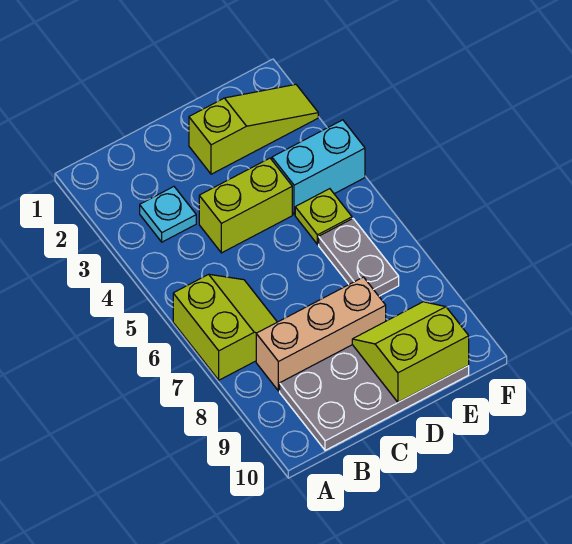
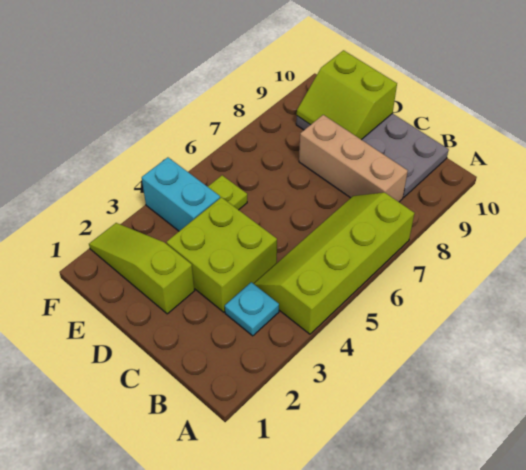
lime 2x2 slope [173,274,277,380] -> lime 2x4 slope [254,193,415,334]
lime 1x2 brick [199,158,292,253] -> lime 2x2 brick [167,197,277,312]
grey 1x2 plate [319,219,399,296] -> none

